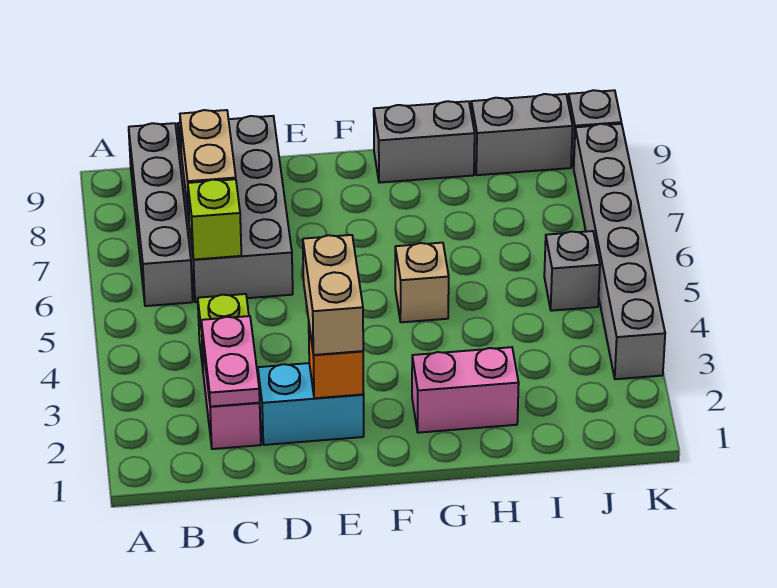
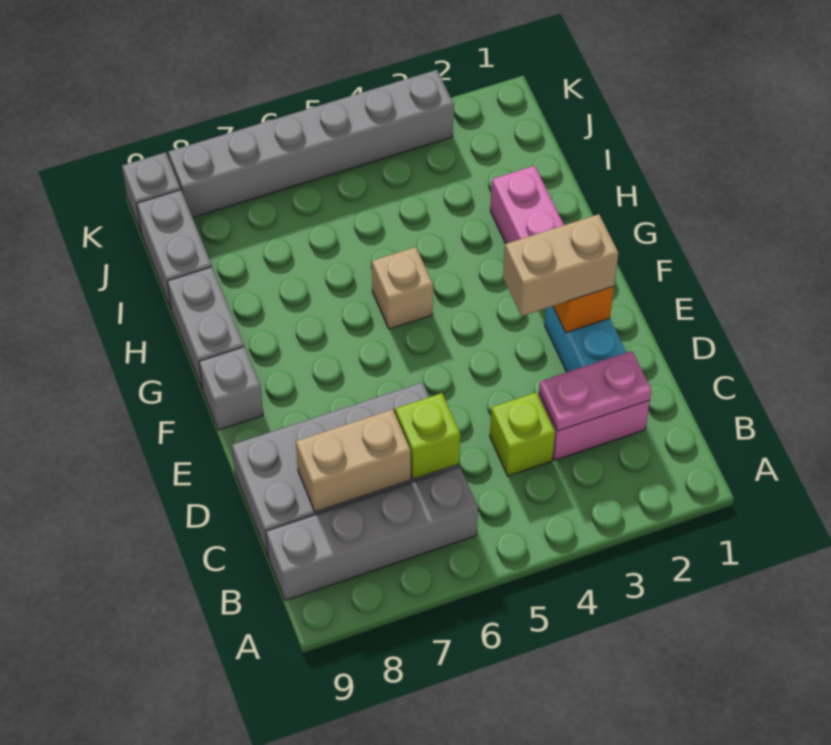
grey 1x1 brick [544,231,600,311] -> grey 1x1 brick moved to [199,347,263,430]

